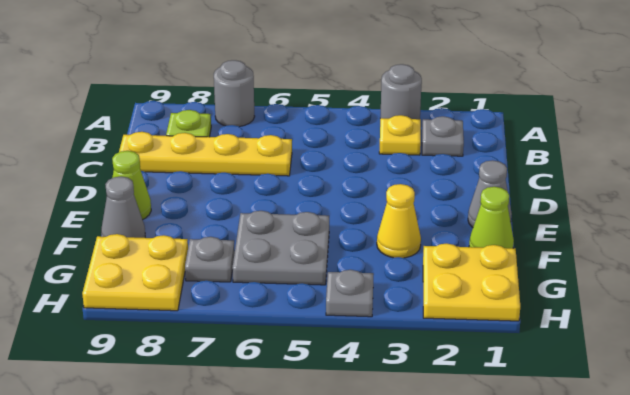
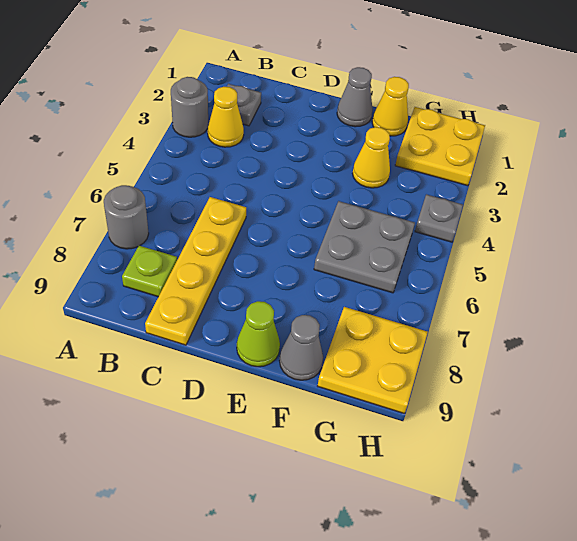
yellow 1x1 plate [379,115,421,155] -> yellow 1x1 cone [208,87,244,147]
lime 1x1 cone [469,187,514,248] -> yellow 1x1 cone [372,77,409,136]
grey 1x1 plate [185,237,235,282] -> none

